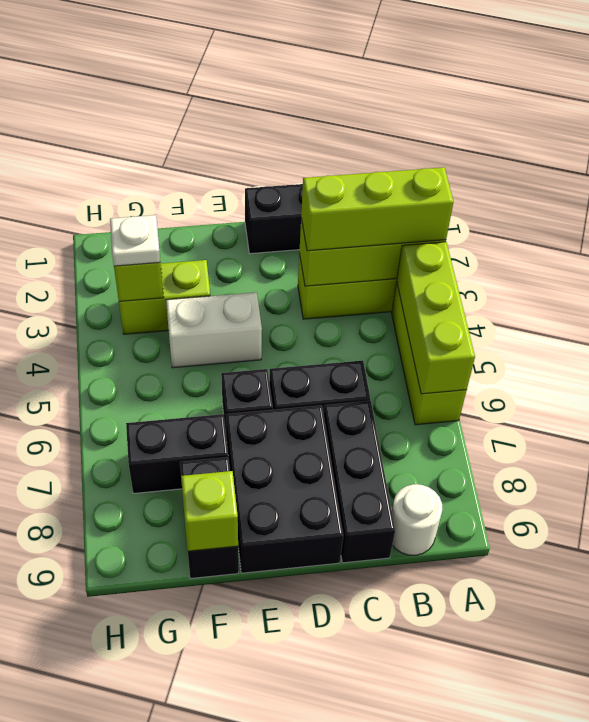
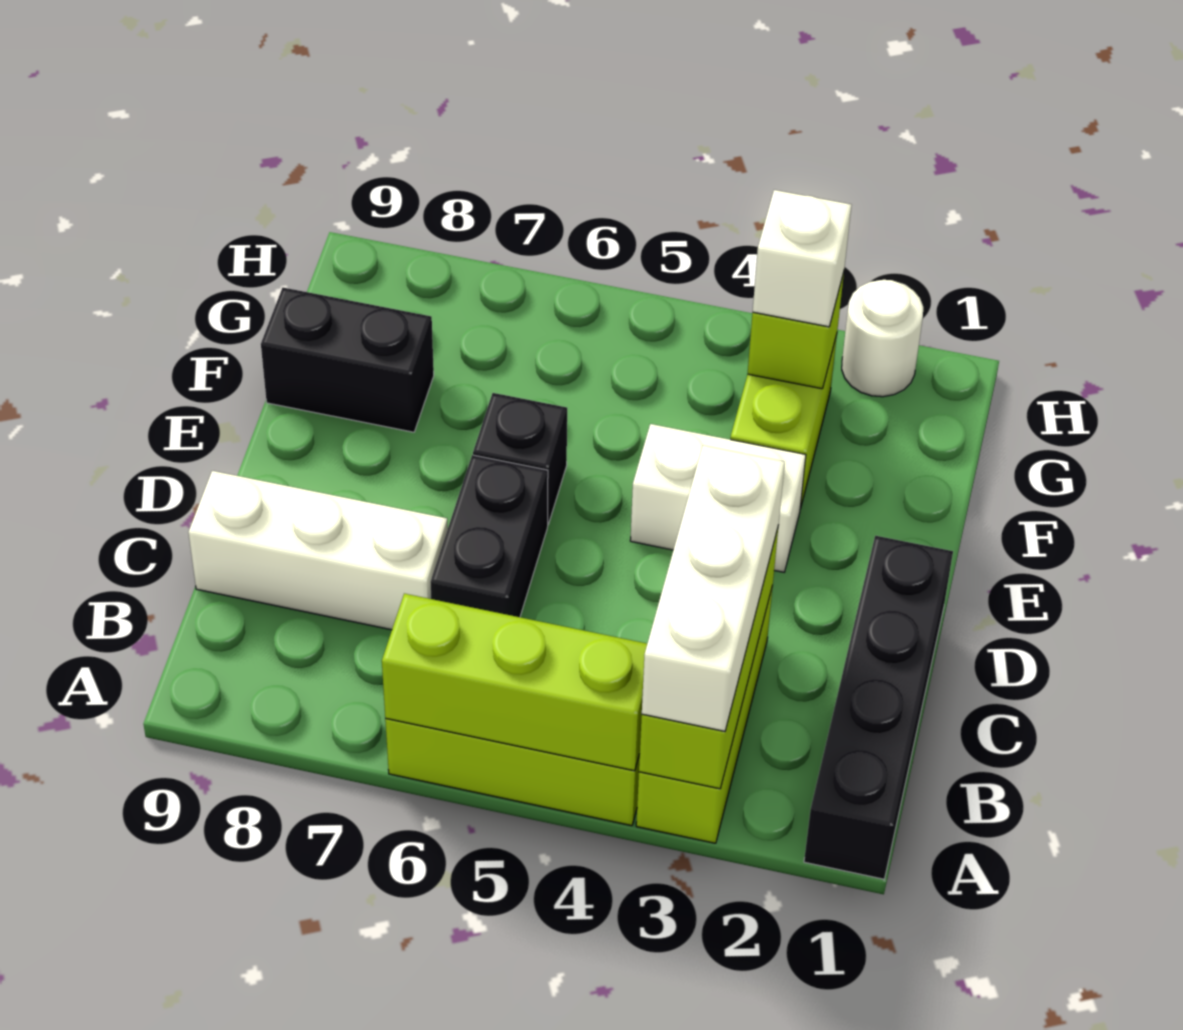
lime 1x3 brick [301,167,453,251] -> white 1x3 brick [642,445,785,731]
white 1x1 round brick [392,484,442,555] -> white 1x1 round brick moved to [842,280,923,397]
black 1x3 brick [324,401,395,563] -> white 1x3 brick [188,471,448,630]
black 2x3 brick [226,405,343,573] -> none
white 1x2 brick [166,292,262,368] -> white 1x2 brick turned to [630,424,806,572]
black 1x2 brick [126,414,228,493] -> none
lime 1x1 brick [181,471,238,551] -> none
white 1x1 plate [110,215,160,266] -> white 1x1 brick [753,190,851,327]

